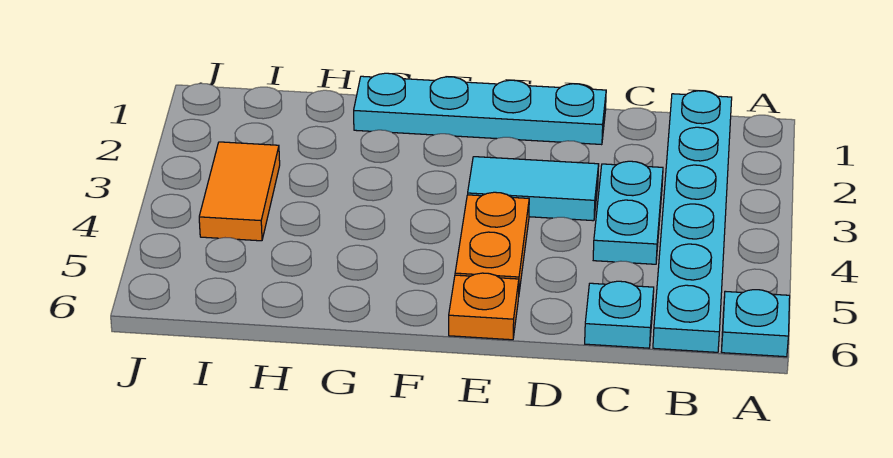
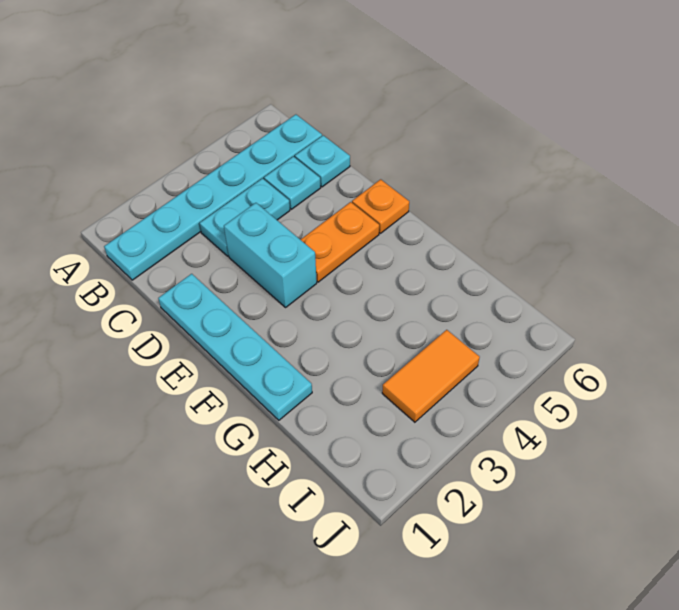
cyan 1x1 plate [721,290,790,357] -> cyan 1x1 plate moved to [264,157,321,209]
cyan 1x2 tile [468,157,599,221] -> cyan 1x2 brick [224,203,317,307]

